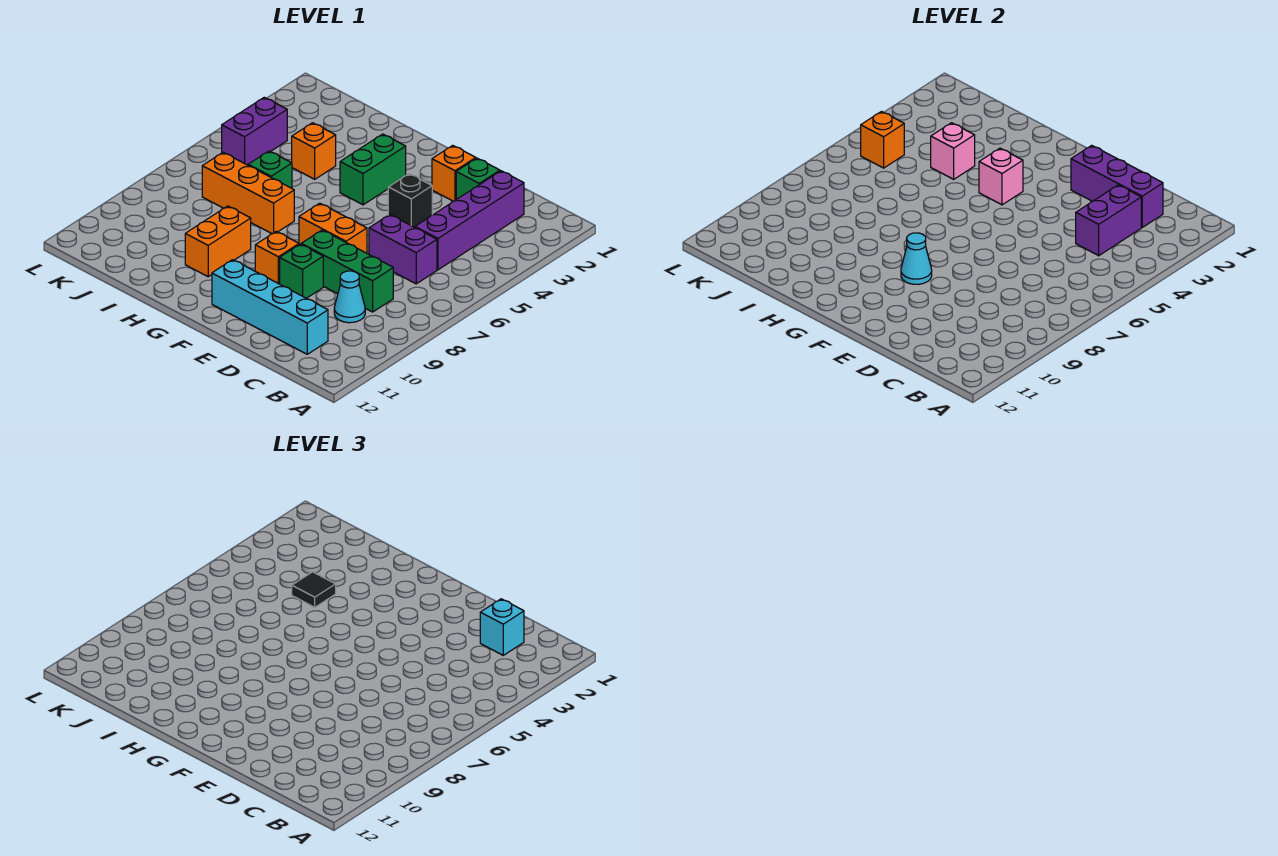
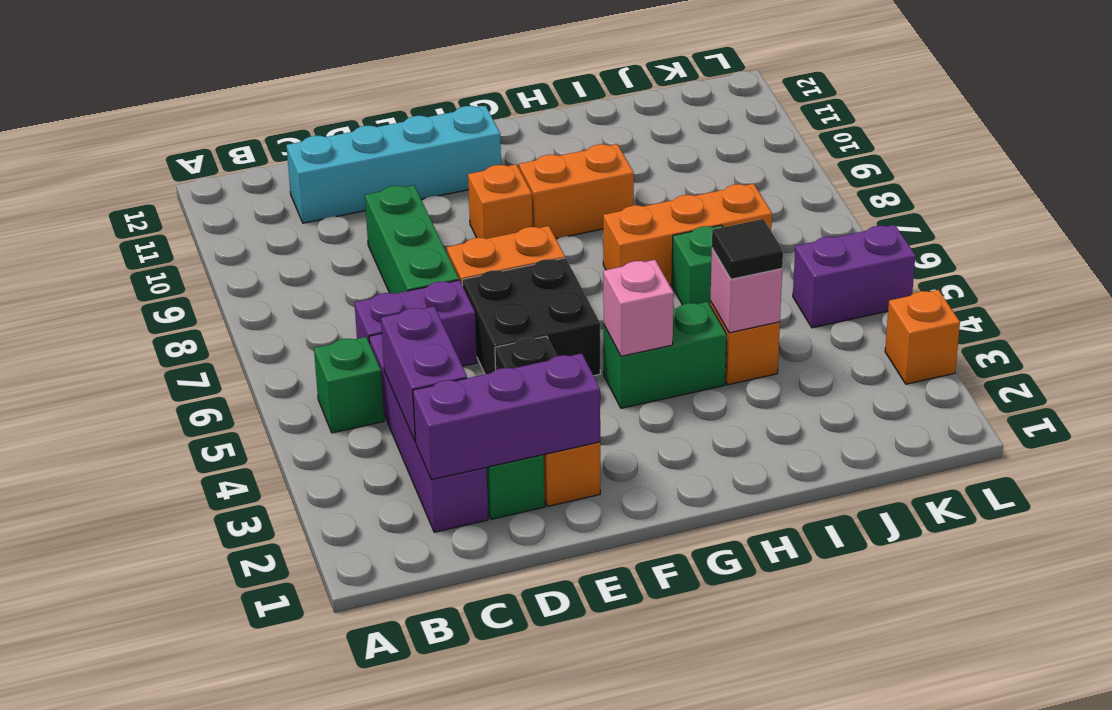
cyan 1x1 brick [480,599,524,655] -> none
green 1x3 brick [301,230,393,312] -> green 1x3 brick turned to [365,185,459,294]
cyan 1x1 cone [334,271,365,323] -> none
none -> black 2x2 brick [462,258,600,376]
green 1x1 brick [280,244,323,298] -> green 1x1 brick moved to [314,337,384,433]
cyan 1x1 cone [901,233,932,284] -> none
green 1x2 brick [340,134,406,205] -> green 1x2 brick turned to [604,302,727,408]
orange 1x2 brick [185,206,251,277] -> orange 1x2 brick turned to [519,144,634,239]
purple 1x2 brick [222,97,287,165] -> purple 1x2 brick turned to [793,225,915,328]
orange 1x1 brick [861,112,904,168] -> orange 1x1 brick moved to [885,290,960,384]

